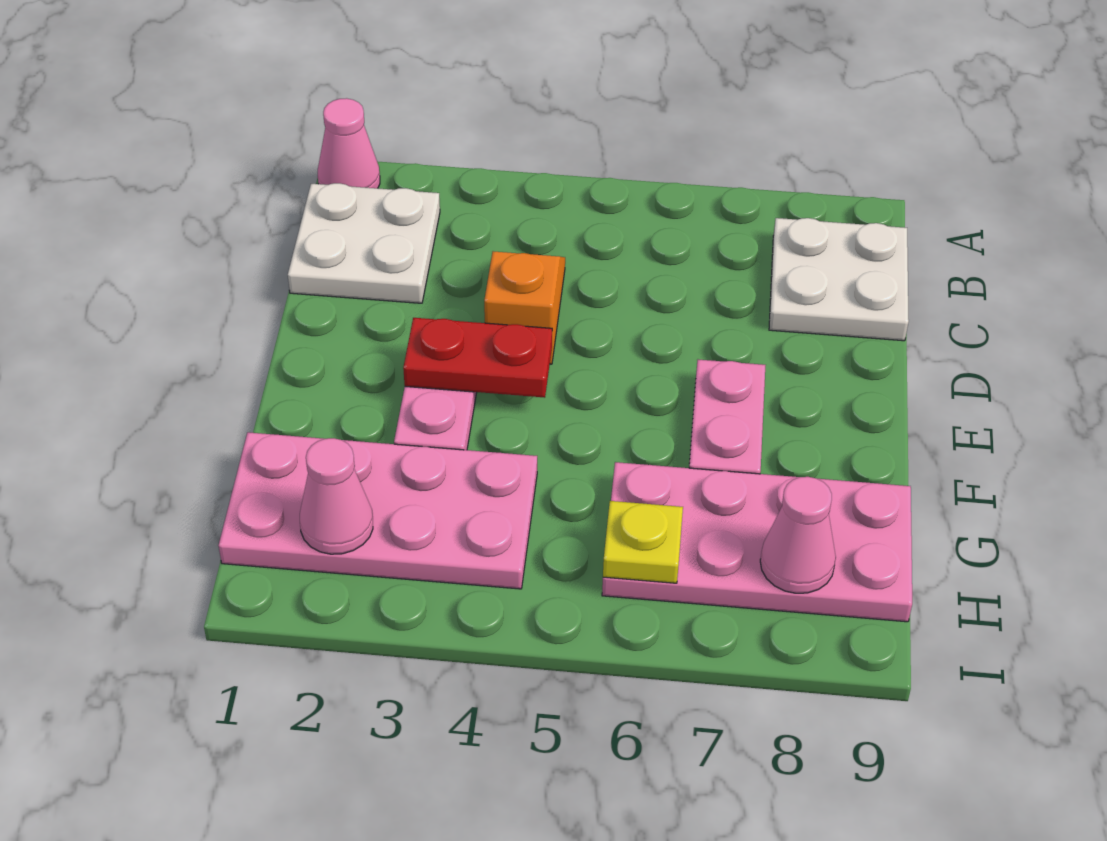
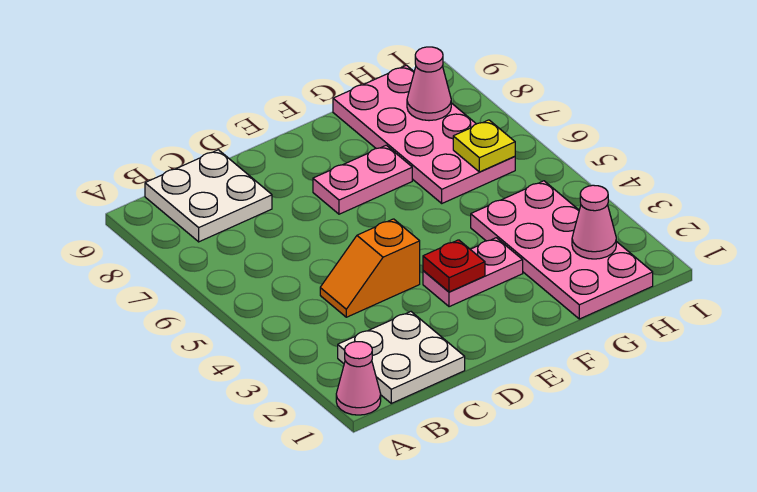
red 1x2 plate [403,318,552,398] -> red 1x1 plate [423,240,485,292]

